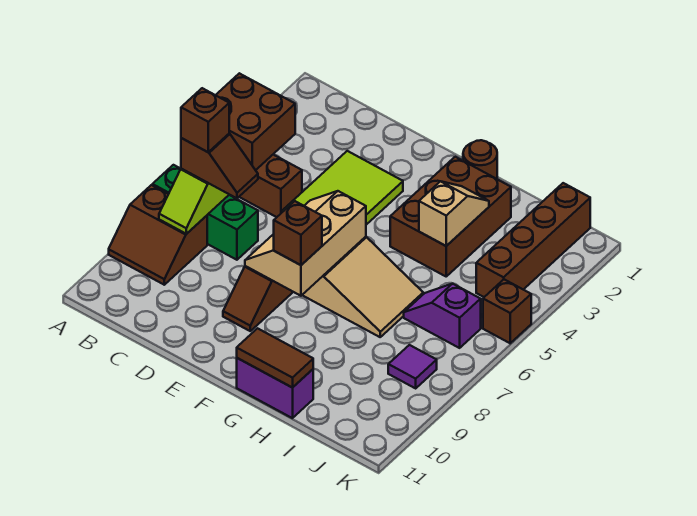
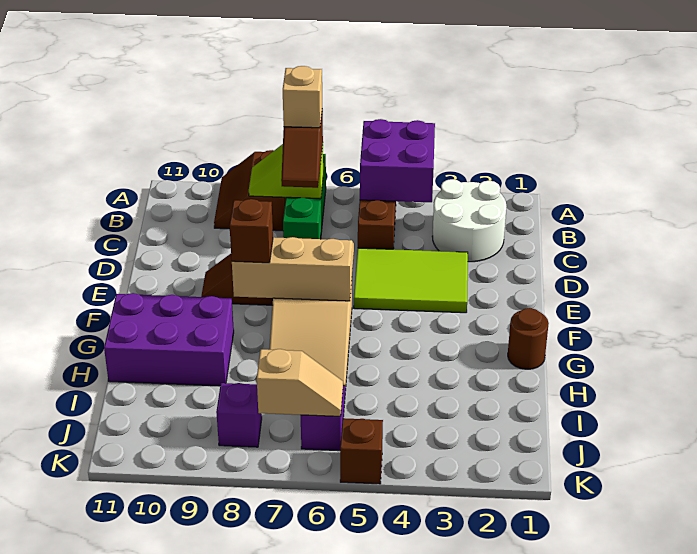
brown 2x2 brick [216,73,295,170] -> purple 2x2 brick [360,119,435,202]
none -> white 2x2 round brick [432,179,506,262]
brown 1x1 brick [181,88,229,152] -> tan 1x1 brick [283,66,322,128]
brown 2x3 brick [390,157,511,276] -> none
purple 1x2 brick [237,358,313,418] -> purple 2x3 brick [104,293,234,386]
brown 1x2 tile [237,328,313,388] -> none
tan 1x2 slope [419,181,489,246] -> tan 1x2 slope moved to [257,349,343,416]
brown 1x4 brick [476,183,590,297] -> none
purple 1x1 tile [388,345,437,388] -> purple 1x1 brick [216,383,262,447]

